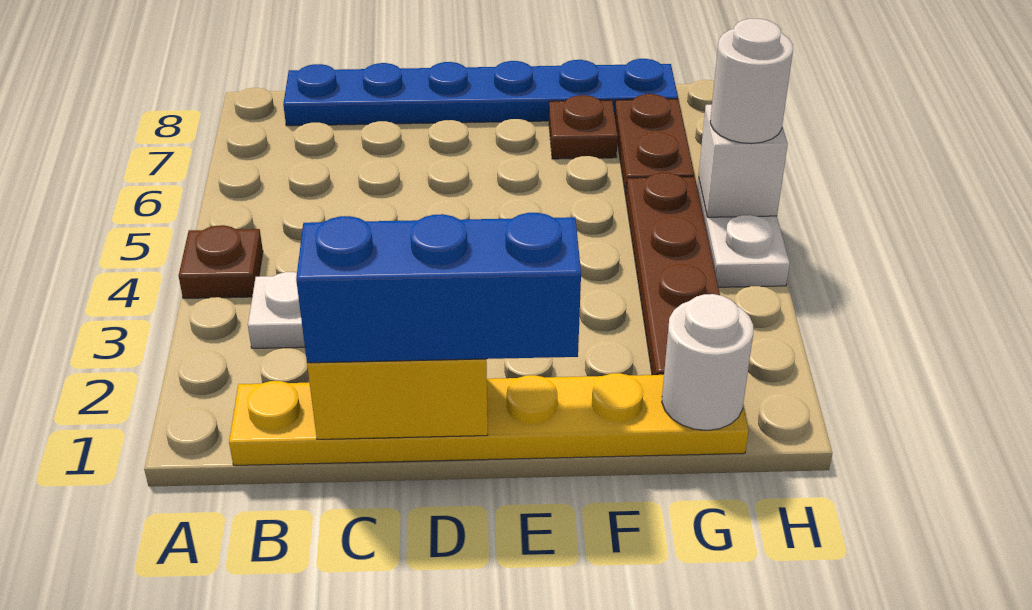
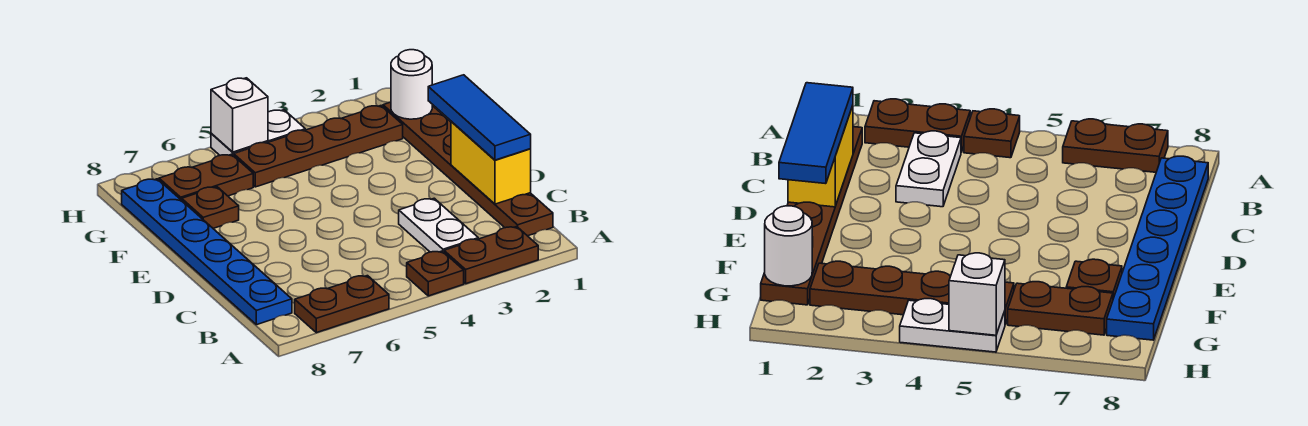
none -> brown 1x2 plate [444,227,538,284]
none -> brown 1x2 plate [295,276,389,333]
yellow 1x6 plate [229,373,749,465] -> brown 1x6 plate [383,102,553,236]
blue 1x3 brick [296,213,581,363] -> blue 1x3 tile [428,75,531,160]
white 1x1 round brick [710,19,793,143] -> none

